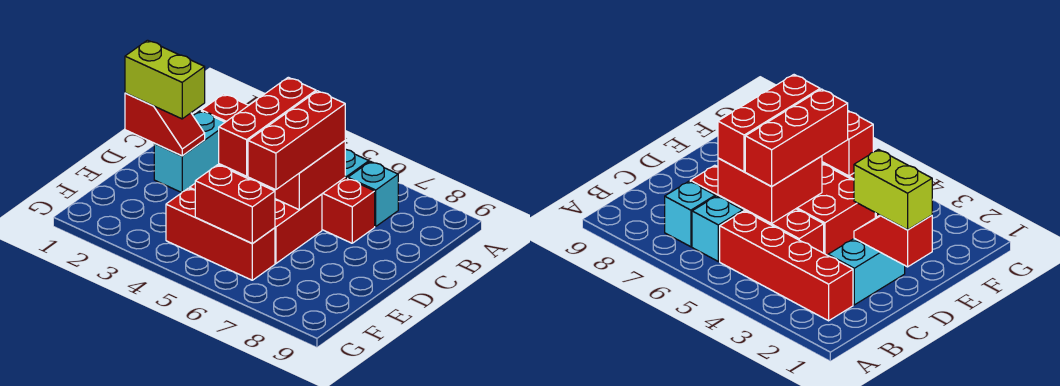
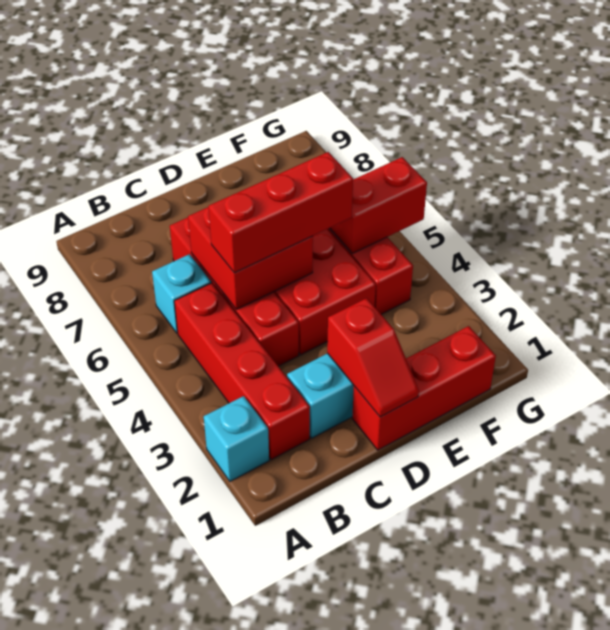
cyan 1x1 brick [348,161,398,226] -> cyan 1x1 brick moved to [204,396,269,481]
red 1x3 brick [248,91,345,190] -> red 1x3 brick moved to [352,326,496,450]
red 1x2 slope [125,93,205,156] -> red 1x2 slope turned to [327,298,419,417]
lime 1x2 brick [125,40,205,119] -> none
red 1x2 brick [195,165,275,243] -> red 1x2 brick turned to [329,157,427,254]

